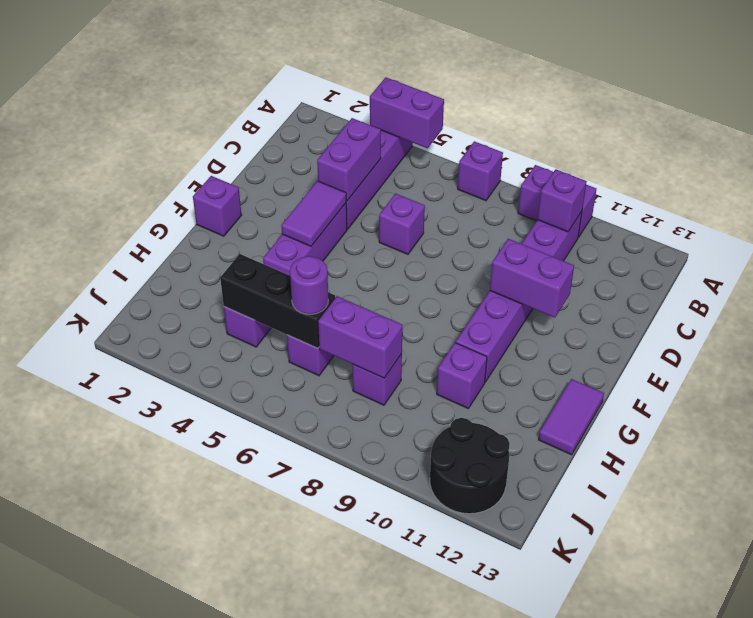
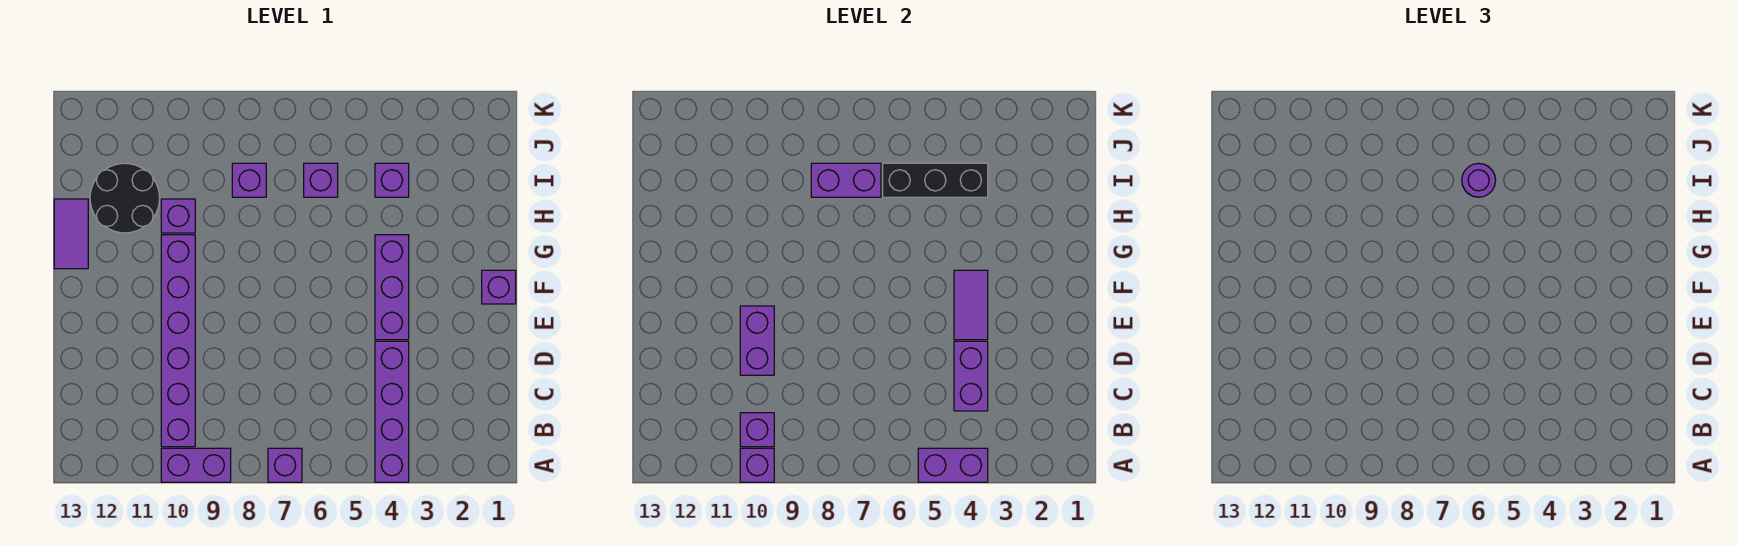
purple 1x1 brick [379,193,425,254] -> purple 1x1 brick moved to [740,448,774,482]
purple 1x2 brick [490,239,574,318] -> purple 1x2 brick turned to [740,306,774,375]
black 2x2 round brick [430,418,510,514] -> black 2x2 round brick moved to [90,163,160,233]

